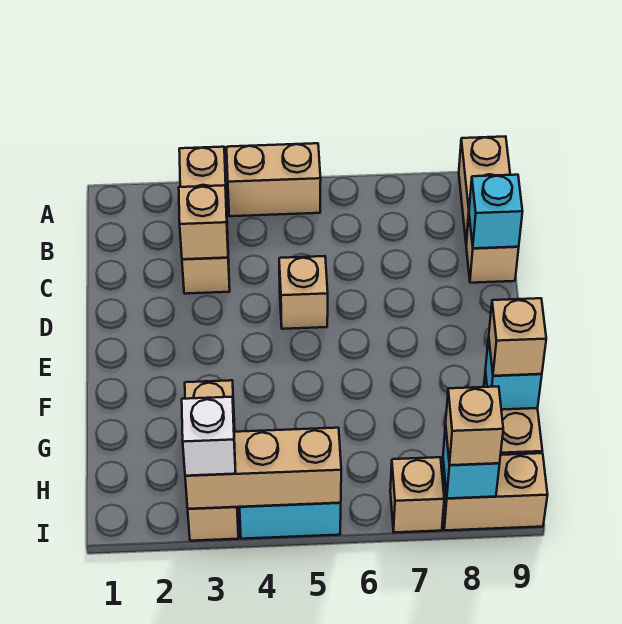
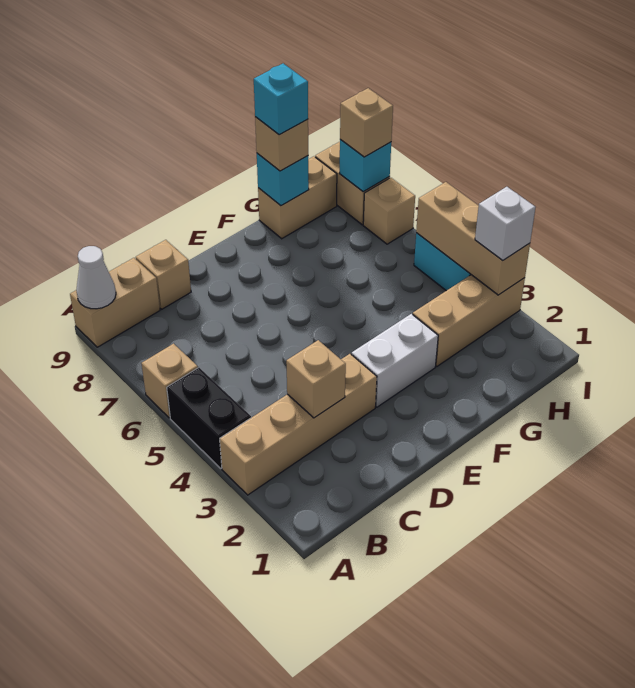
tan 1x3 brick [179,147,230,294] -> tan 1x4 brick [220,354,377,495]
tan 1x2 brick [227,143,321,216] -> black 1x2 brick [167,368,251,468]
none -> white 1x1 cone [76,246,116,309]
cyan 1x1 brick [469,175,523,248] -> cyan 1x1 brick moved to [254,63,308,135]
tan 1x1 brick [279,256,328,329] -> tan 1x1 brick moved to [141,344,198,418]
none -> white 1x2 brick [351,314,438,407]

